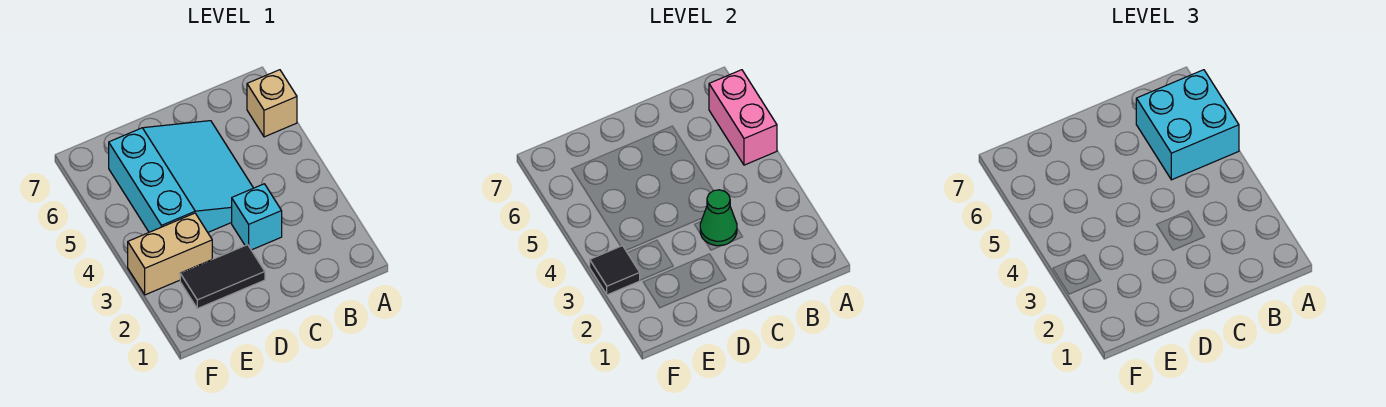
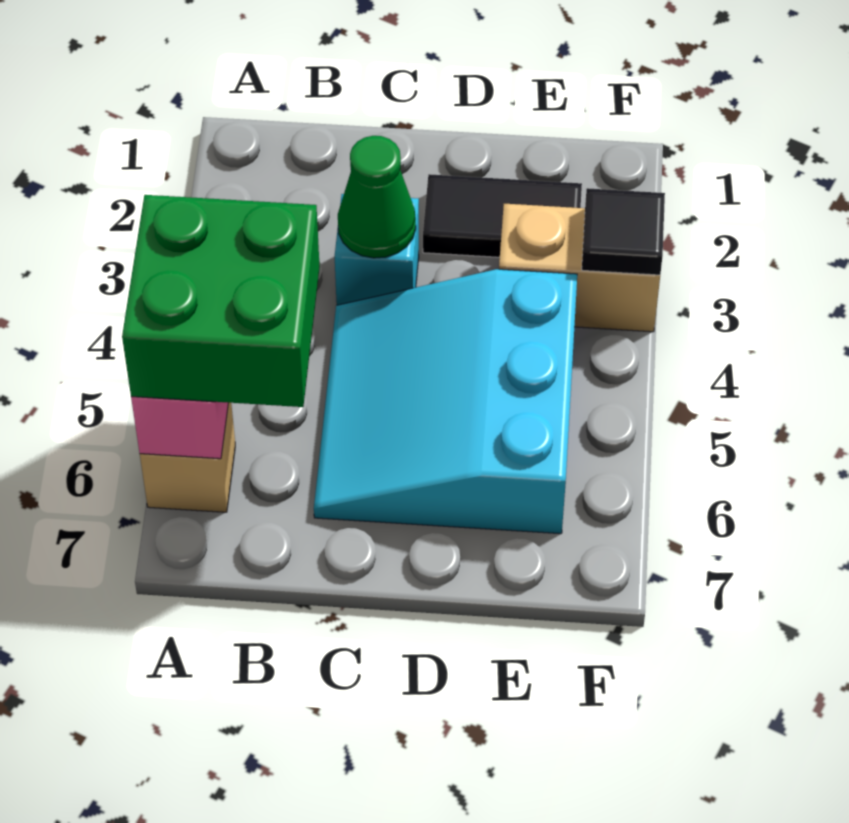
cyan 2x2 brick [1136,70,1239,180] -> green 2x2 brick [122,195,320,407]

